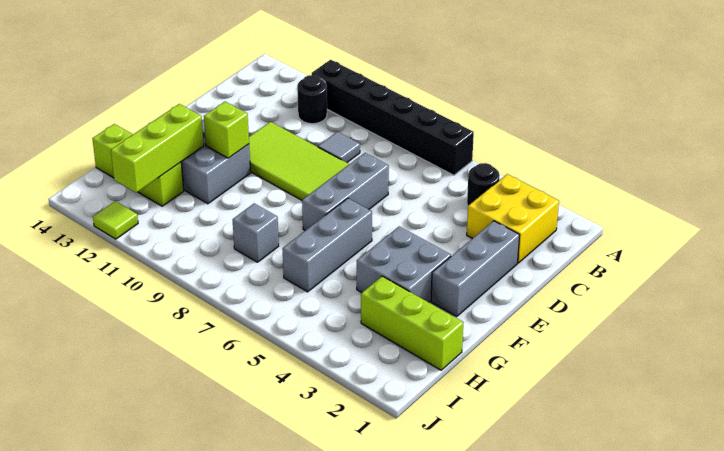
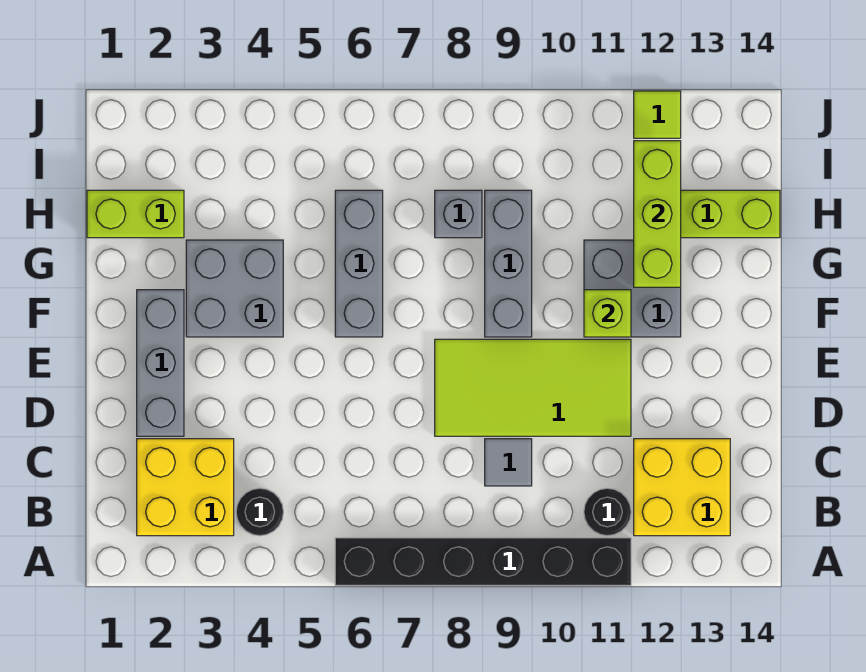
none -> yellow 2x2 brick [634,439,730,536]
grey 1x3 brick [302,153,389,230] -> grey 1x3 brick moved to [485,190,532,337]
lime 1x3 brick [361,276,463,370] -> lime 1x2 brick [87,190,184,238]

